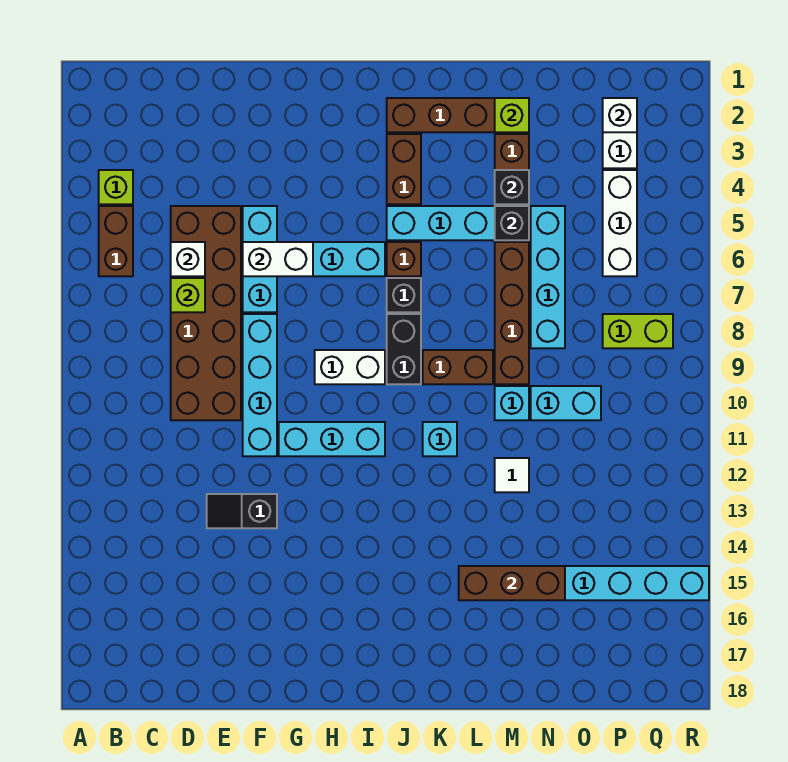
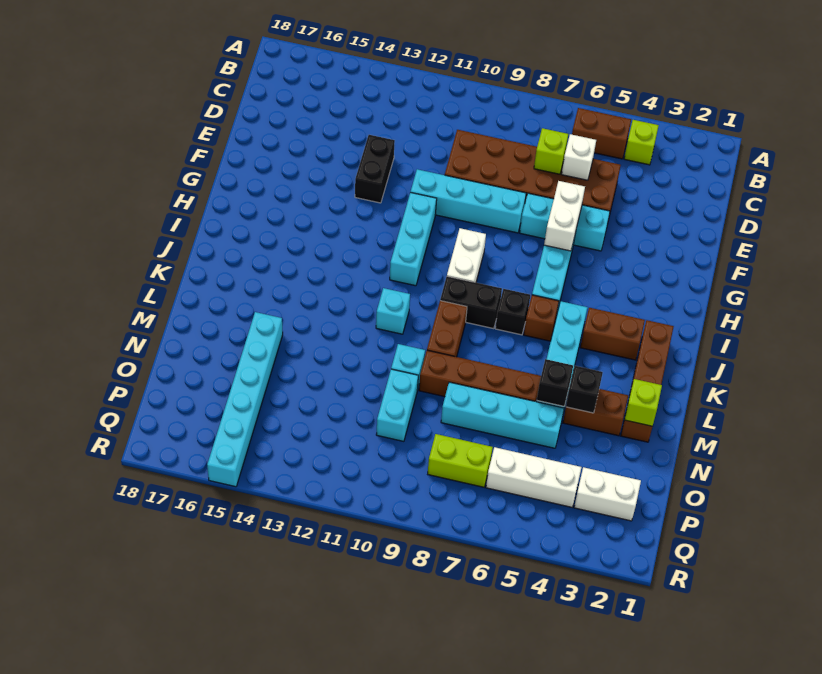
black 1x2 slope [207,494,277,528] -> black 1x2 brick [355,135,395,203]
brown 1x3 brick [459,566,565,600] -> none
white 1x1 tile [495,458,529,492] -> none
white 1x1 brick [603,98,637,132] -> none
lime 1x2 brick [603,314,673,348] -> lime 1x2 brick turned to [428,434,493,487]

